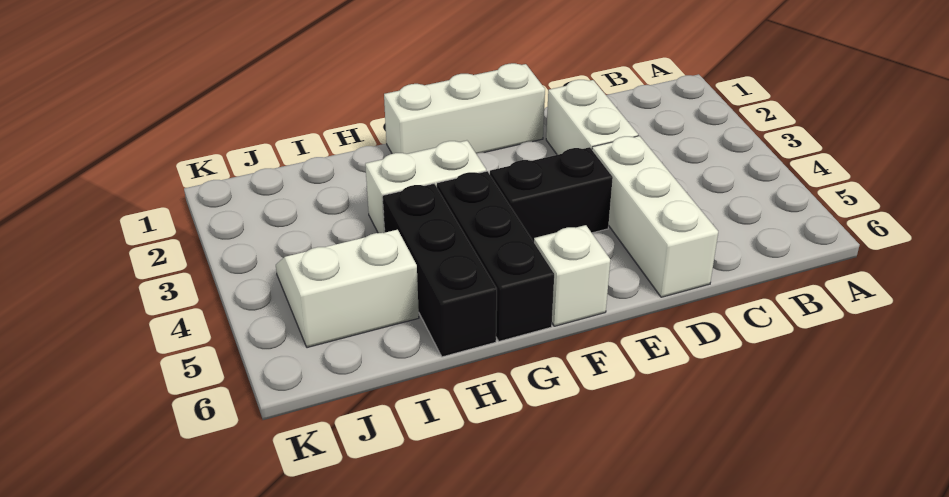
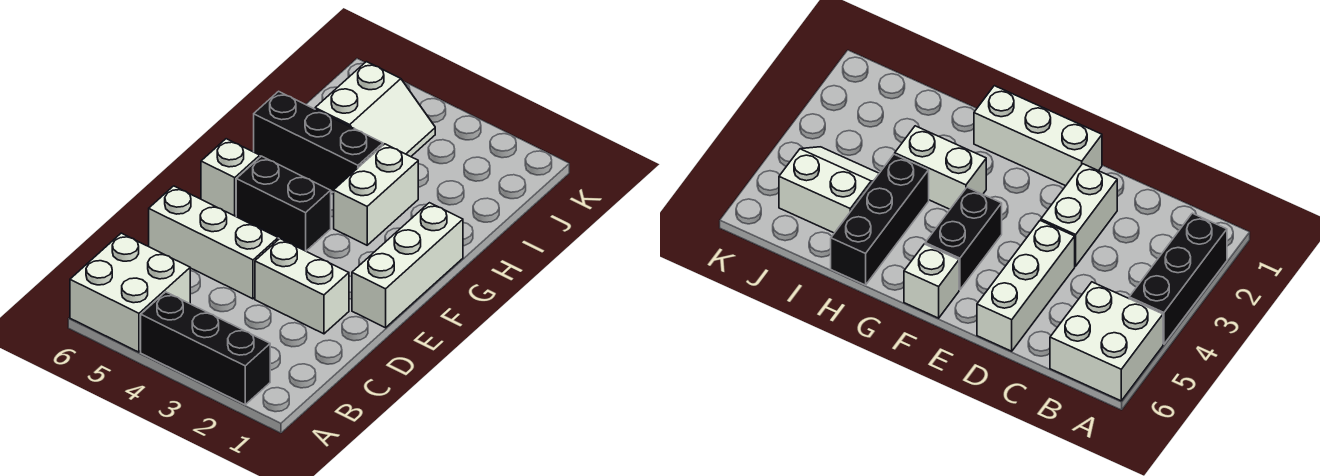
none -> white 2x2 brick [70,233,190,352]
black 1x2 brick [490,147,613,242] -> black 1x2 brick turned to [236,156,331,251]
black 1x3 brick [437,171,554,341] -> black 1x3 brick moved to [141,292,270,405]

